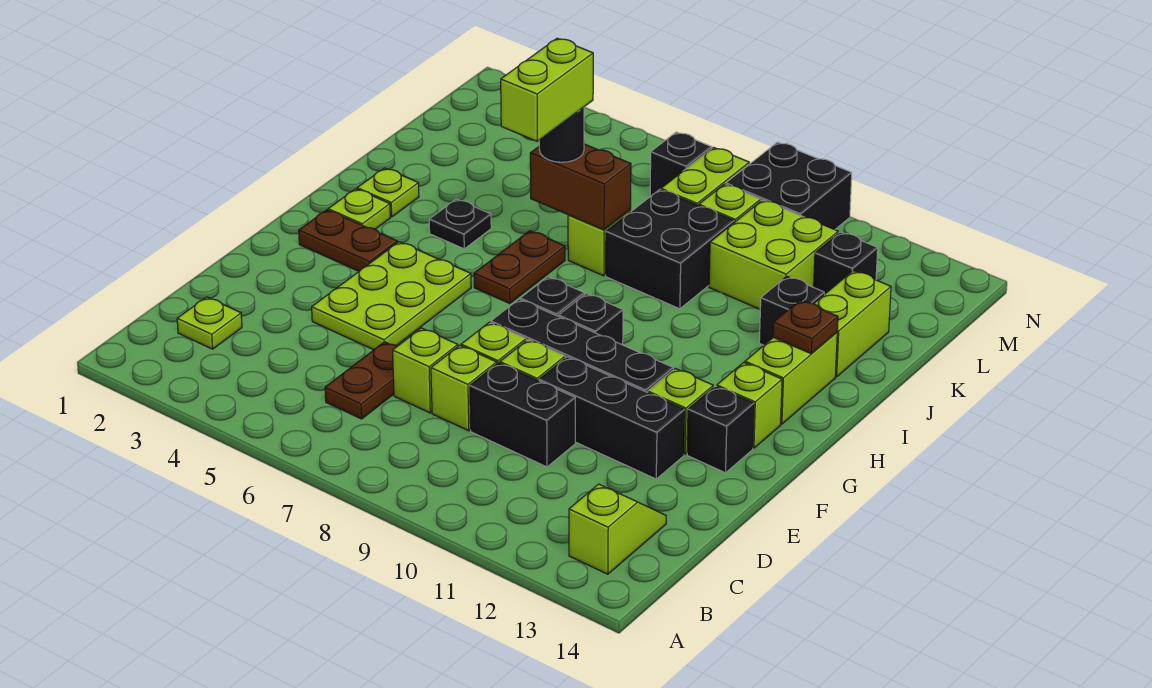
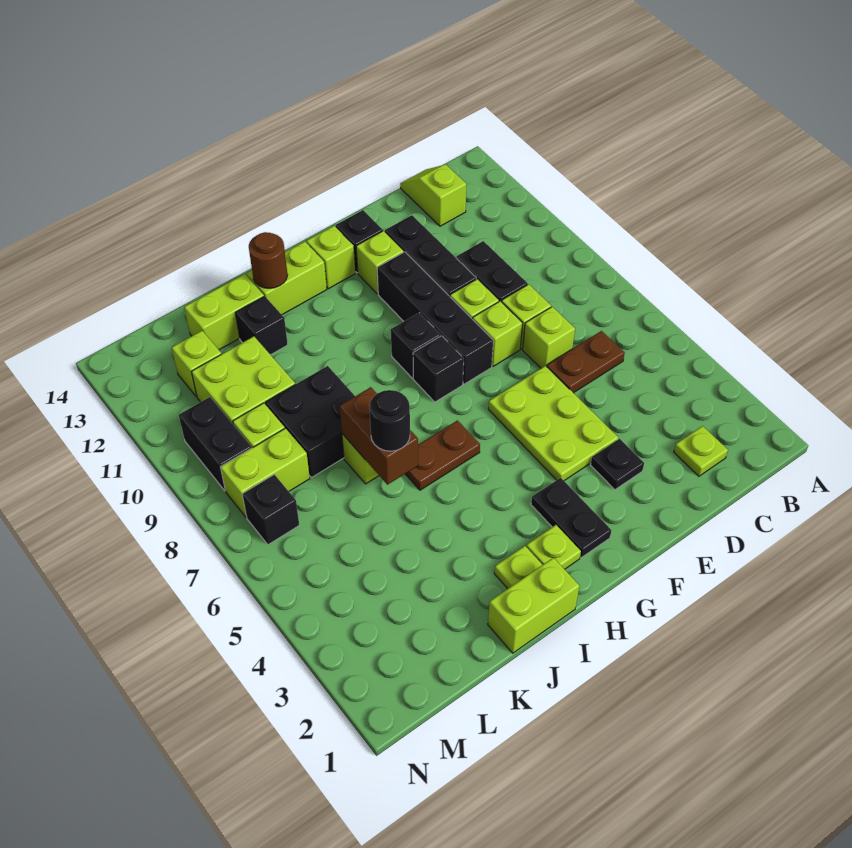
lime 1x2 slope [569,484,666,574] -> lime 1x2 slope turned to [400,165,466,226]
lime 2x3 plate [312,242,471,350] -> lime 2x3 plate turned to [488,366,618,481]
brown 1x2 plate [299,210,397,271] -> black 1x2 plate [531,478,612,558]
black 1x1 plate [429,199,491,249] -> black 1x1 plate moved to [591,439,644,490]
lime 1x2 brick [501,38,593,141] -> lime 1x2 brick moved to [488,558,579,653]
brown 1x1 plate [773,300,838,354] -> brown 1x1 round brick [249,232,288,288]
black 1x1 brick [814,232,878,294] -> lime 1x1 brick [172,331,221,397]
black 2x2 brick [726,142,852,230] -> black 1x2 brick [179,397,252,491]

